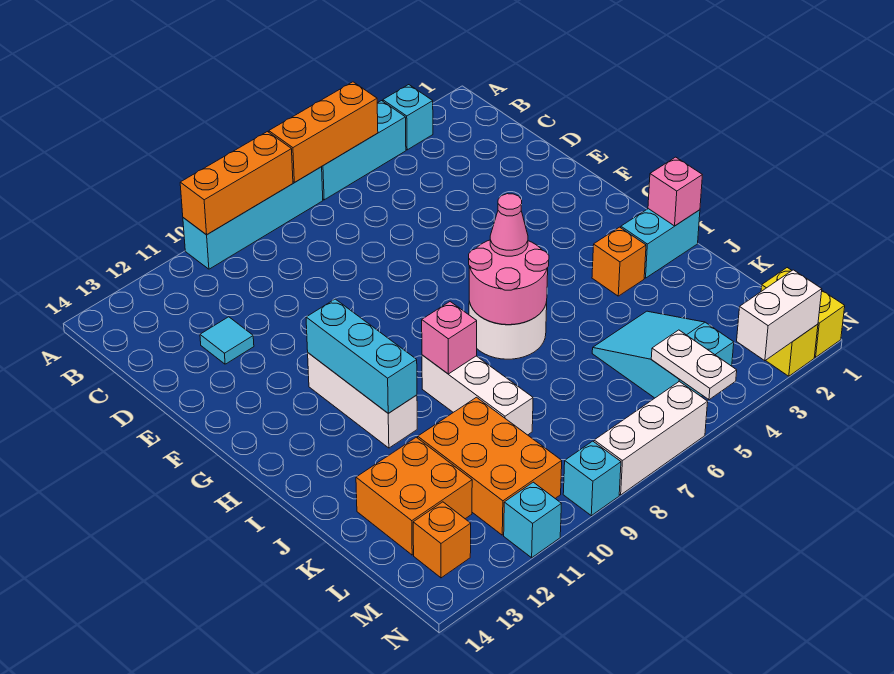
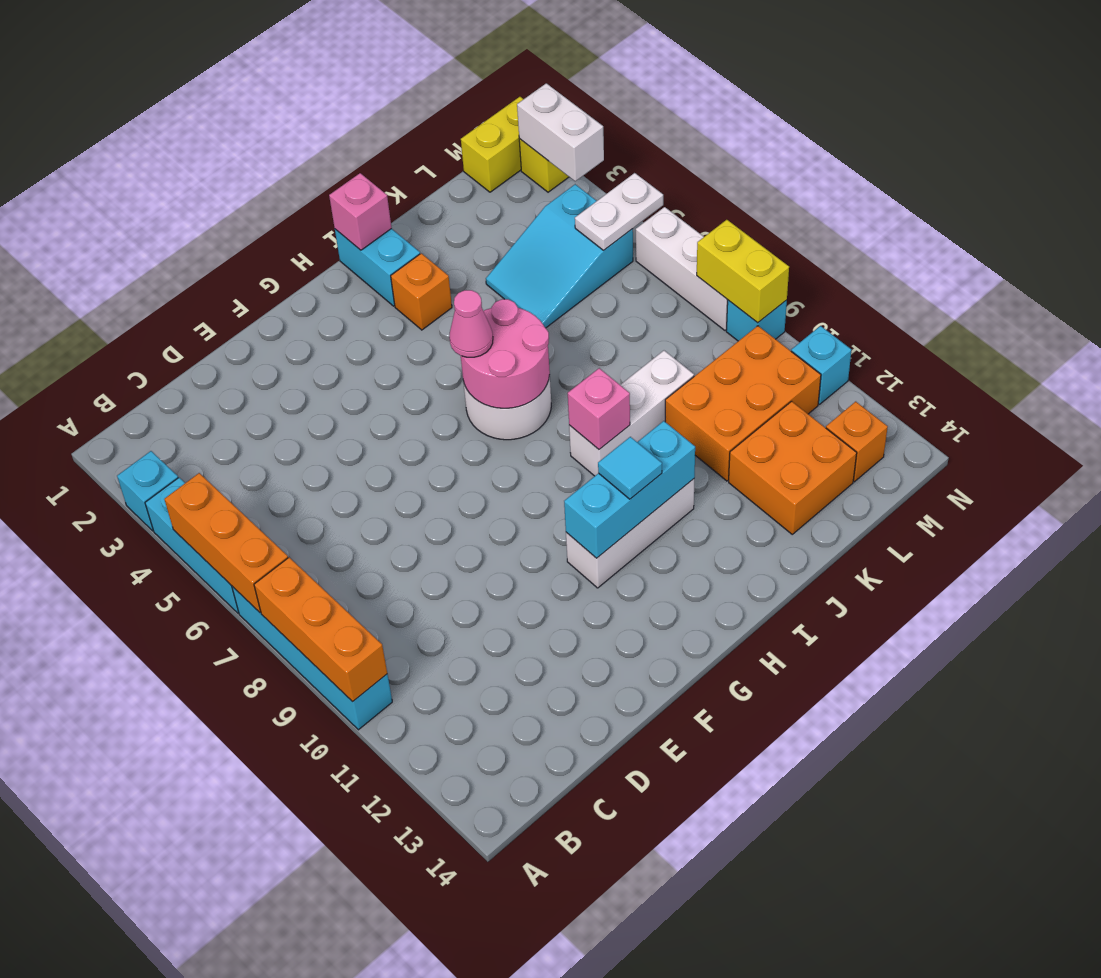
cyan 1x1 tile [200,317,254,364] -> cyan 1x1 tile moved to [598,437,662,499]
none -> yellow 1x2 brick [697,220,789,323]

